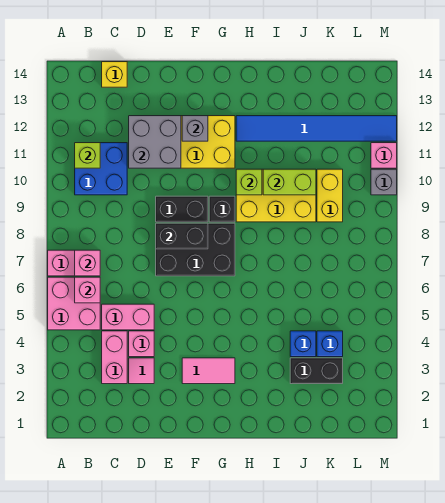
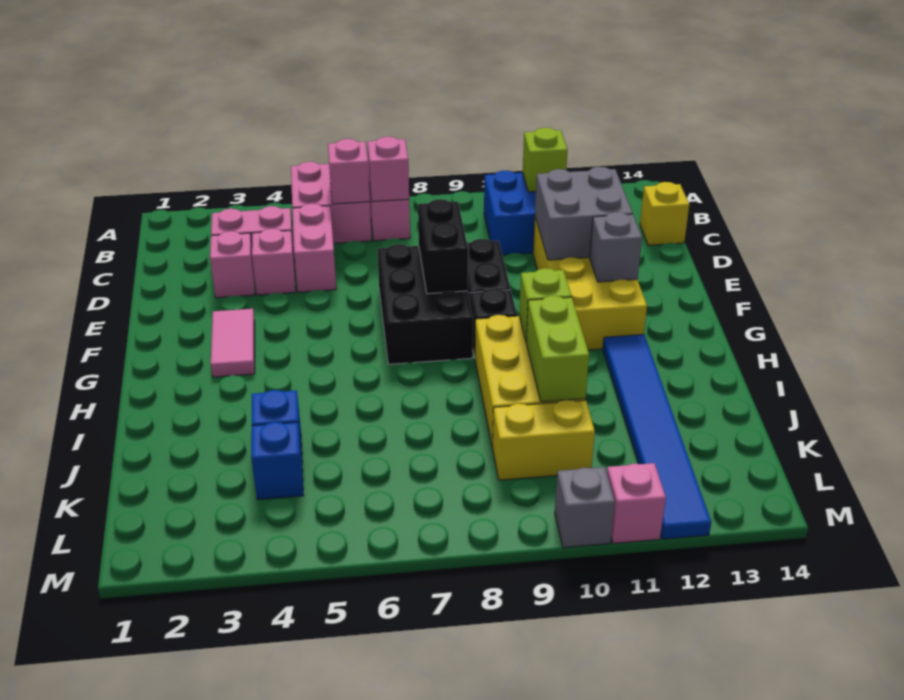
pink 1x1 tile [129,358,154,384] -> pink 1x1 brick [210,231,255,298]
black 1x2 brick [290,358,343,384] -> none

